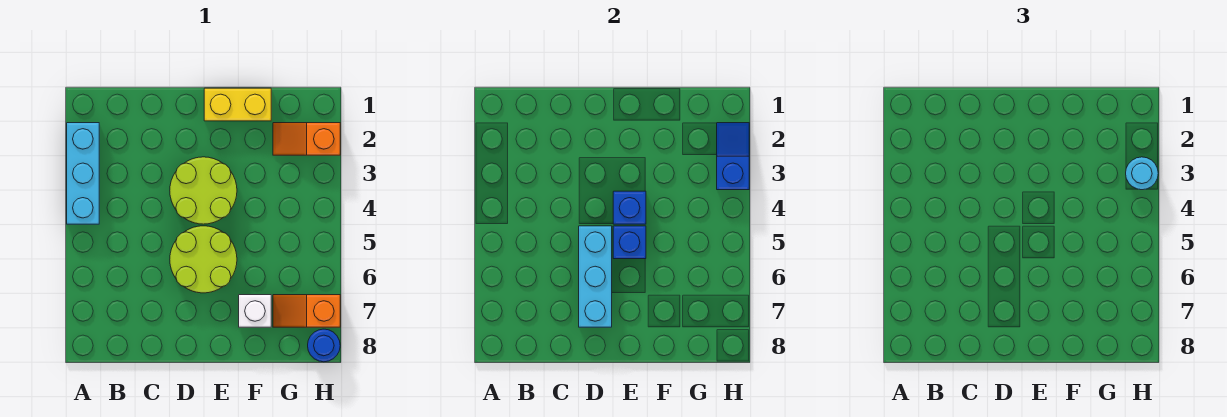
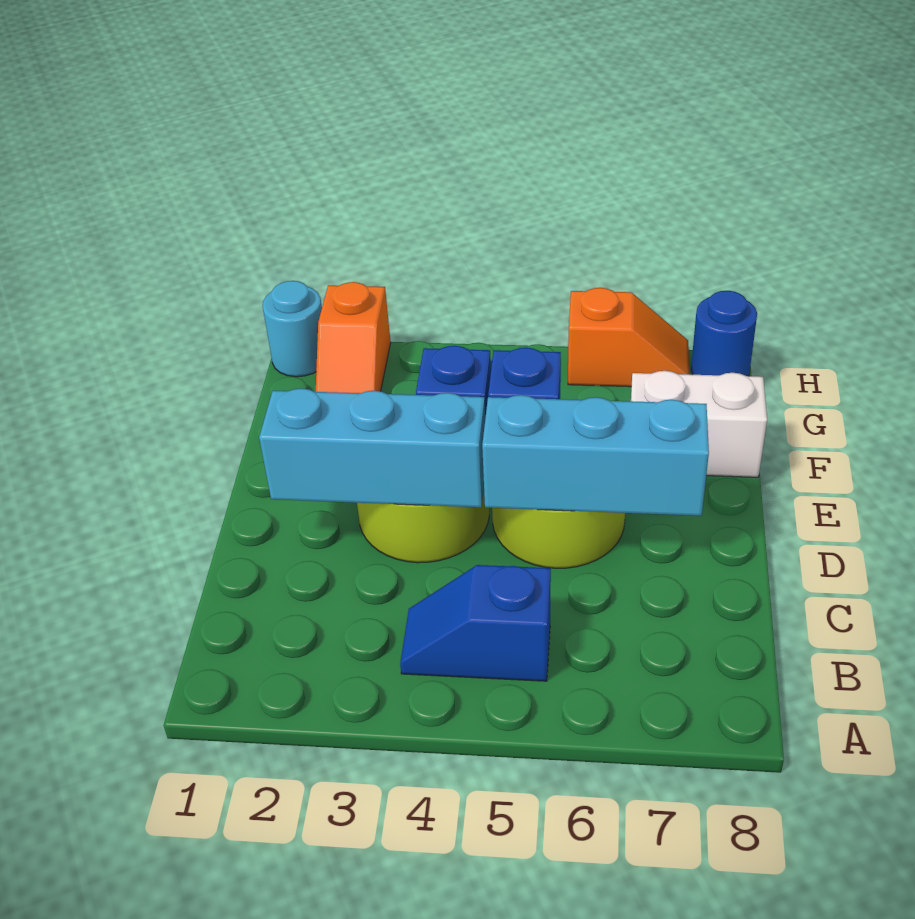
cyan 1x3 brick [67,123,99,224] -> cyan 1x3 brick moved to [259,388,485,507]
yellow 1x2 brick [204,88,271,121] -> none
white 1x1 brick [239,295,271,327] -> white 1x2 brick [631,371,767,477]
orange 1x2 slope [273,295,340,327] -> orange 1x2 slope turned to [568,288,689,387]
blue 1x2 slope [717,123,749,190] -> blue 1x2 slope moved to [400,565,551,681]
cyan 1x1 round brick [1126,157,1158,190] -> cyan 1x1 round brick moved to [263,281,322,377]

